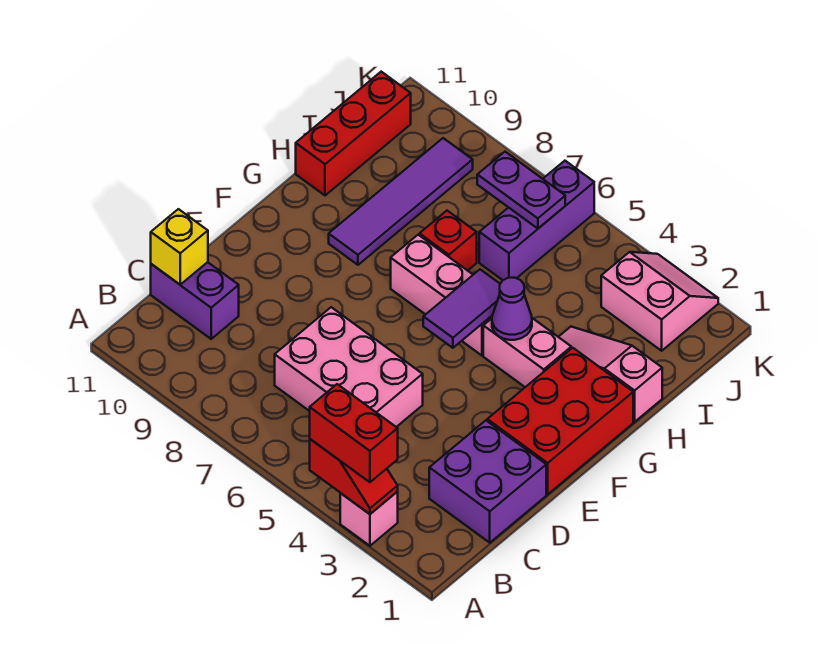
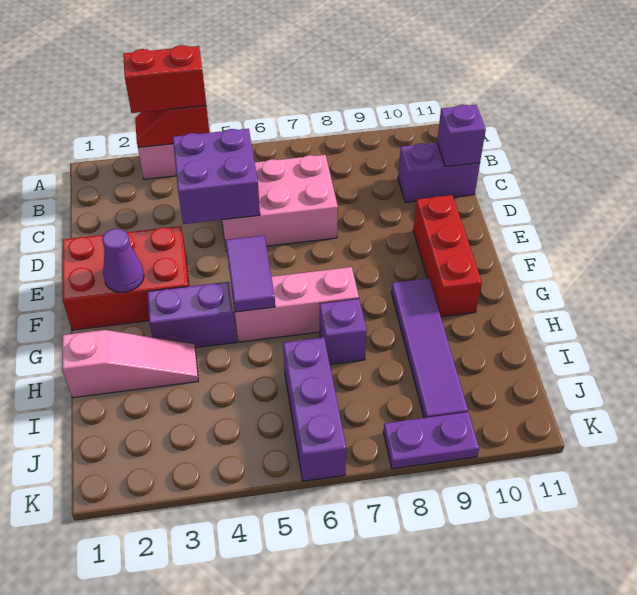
purple 2x2 brick [429,421,546,543] -> purple 2x2 brick moved to [173,129,260,224]
yellow 1x1 brick [151,209,208,285] -> purple 1x1 brick [437,105,486,167]
red 2x3 brick [487,348,633,494] -> red 2x3 brick turned to [62,226,189,330]
pink 1x2 brick [483,318,571,387] -> purple 1x2 brick [147,282,236,348]
purple 1x1 cone [492,278,532,340] -> purple 1x1 cone moved to [102,229,144,292]
red 1x1 brick [419,211,477,271] -> purple 1x1 brick [320,299,367,365]
red 1x3 brick [296,72,411,195] -> red 1x3 brick moved to [413,195,482,317]
pink 2x2 slope [601,252,718,351] -> none
purple 1x2 plate [477,152,565,229] -> purple 1x2 plate moved to [383,412,479,469]

